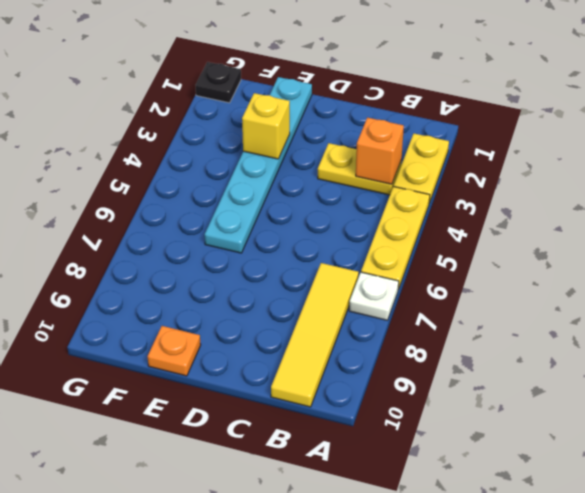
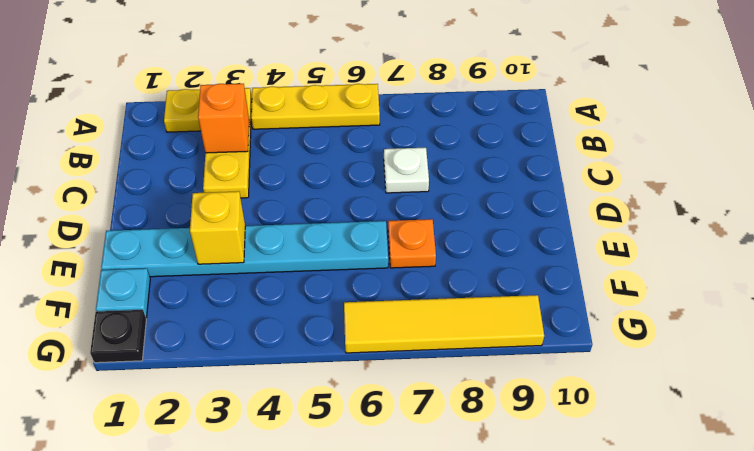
white 1x1 plate [349,272,399,320] -> white 1x1 plate moved to [384,148,429,193]
yellow 1x4 tile [271,263,359,407] -> yellow 1x4 tile moved to [344,295,544,353]
orange 1x1 plate [147,326,201,376] -> orange 1x1 plate moved to [388,219,436,268]
none -> cyan 1x1 plate [96,268,150,317]

